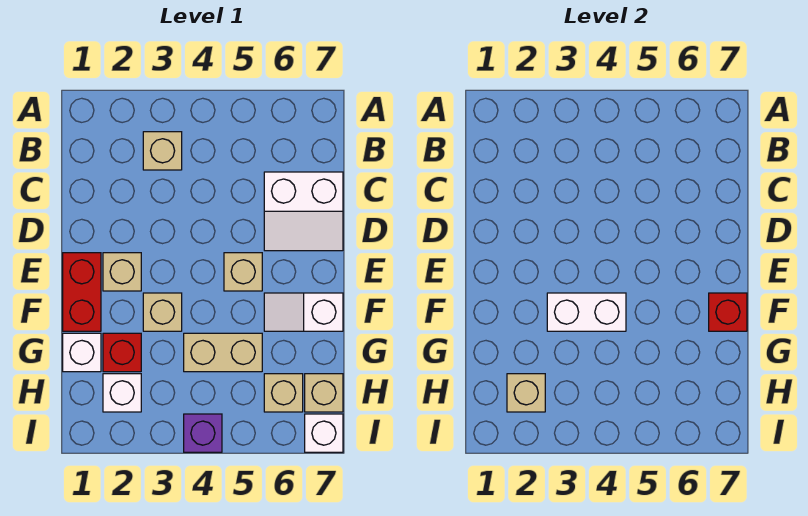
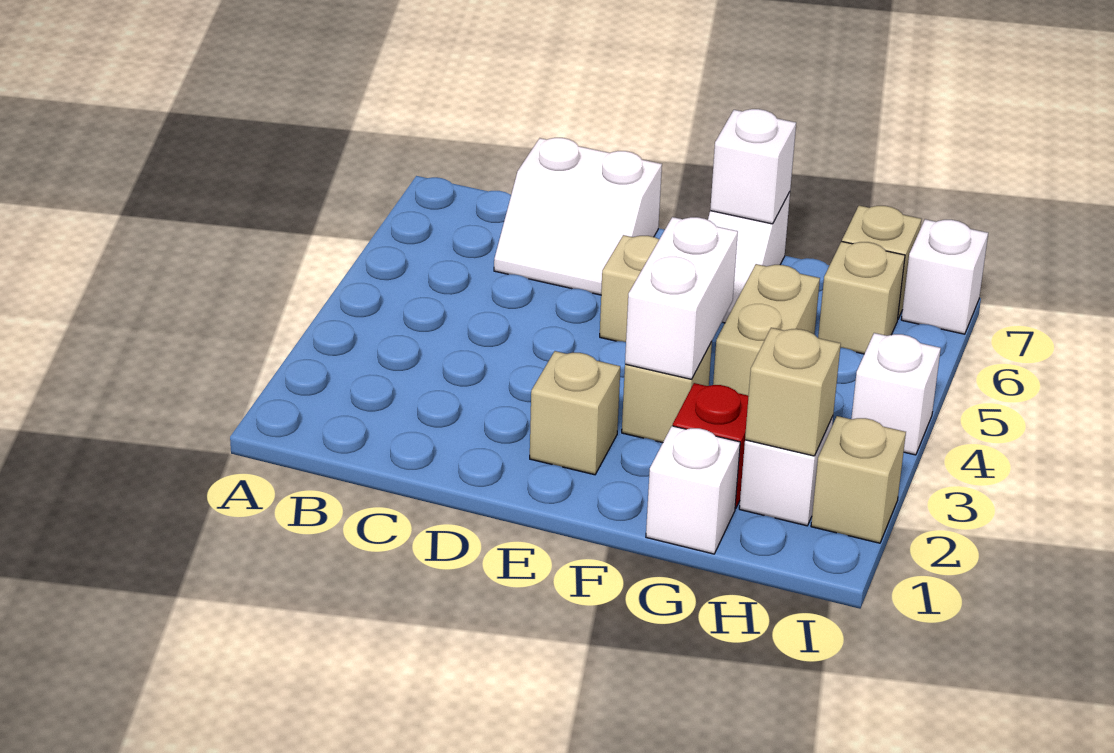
tan 1x1 brick [143,132,182,170] -> tan 1x1 brick moved to [811,416,906,543]
white 2x2 slope [264,172,343,251] -> white 2x2 slope turned to [494,138,662,295]
red 1x2 brick [63,253,101,331] -> none
red 1x1 brick [709,293,747,331] -> white 1x1 brick [710,109,796,224]
purple 1x1 brick [184,414,222,452] -> white 1x1 brick [851,333,941,455]

